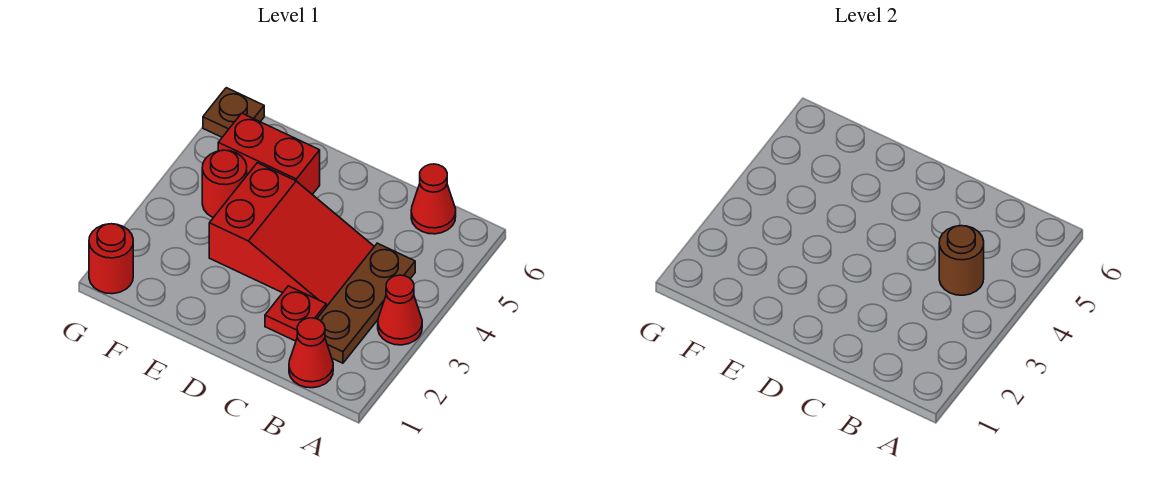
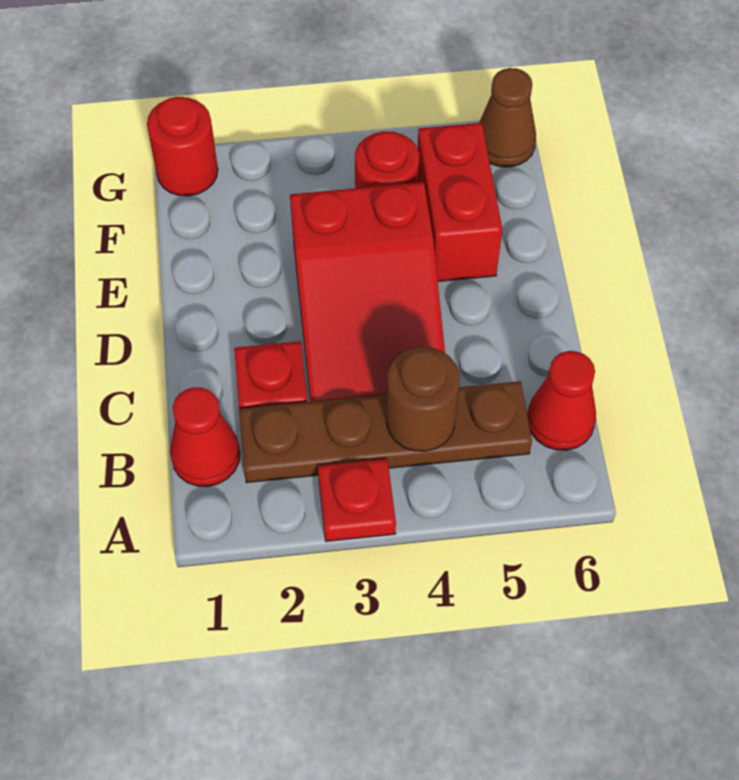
red 1x1 cone [378,275,422,345] -> red 1x1 plate [318,459,396,541]
brown 1x3 plate [317,243,415,363] -> brown 1x4 plate [239,381,532,483]
brown 1x1 plate [203,88,264,137] -> brown 1x1 cone [479,68,536,167]

